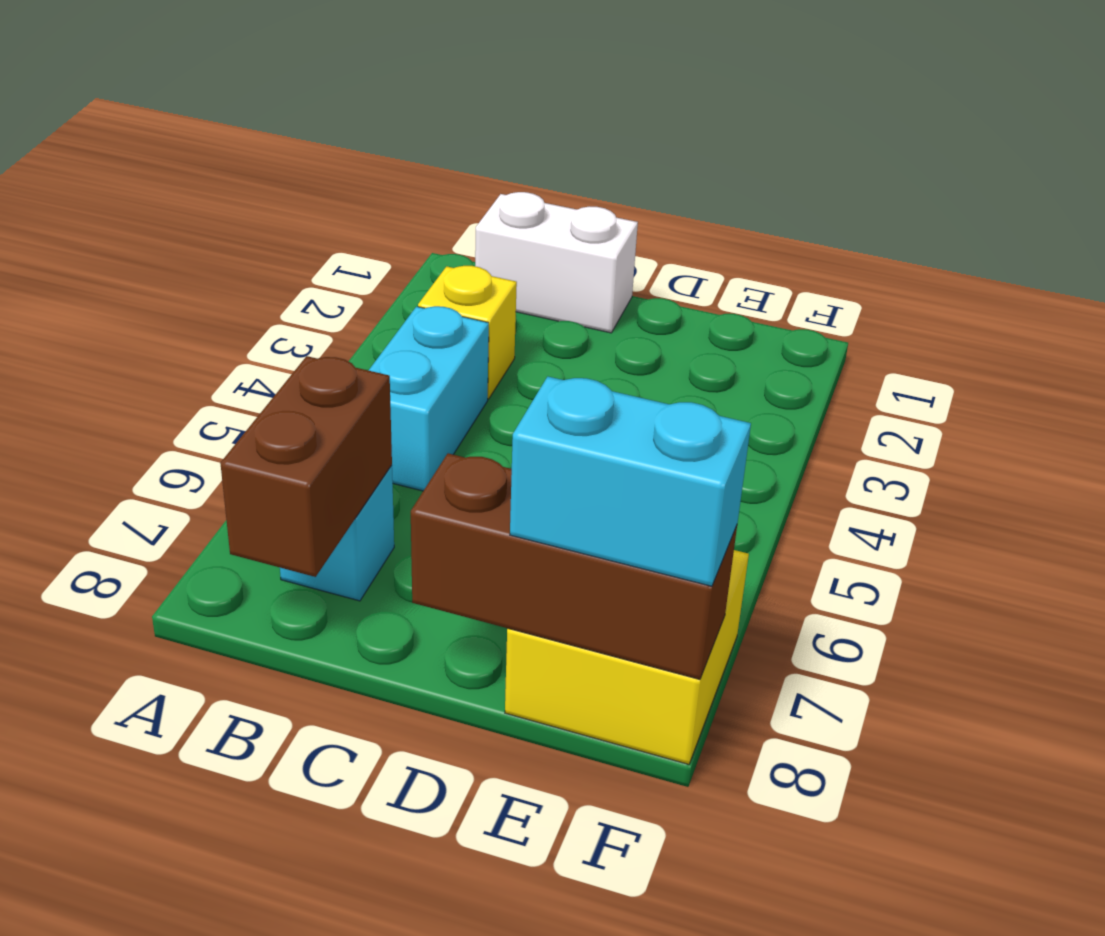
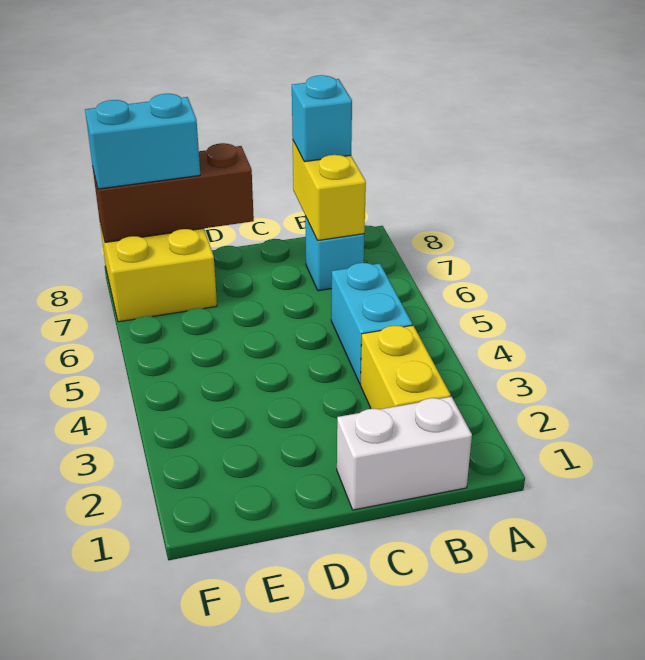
yellow 1x1 brick [418,266,517,399] -> yellow 1x2 brick [361,325,451,409]
brown 1x2 brick [220,356,392,577] -> yellow 1x2 brick [293,141,366,241]
none -> cyan 1x1 brick [292,75,352,162]

